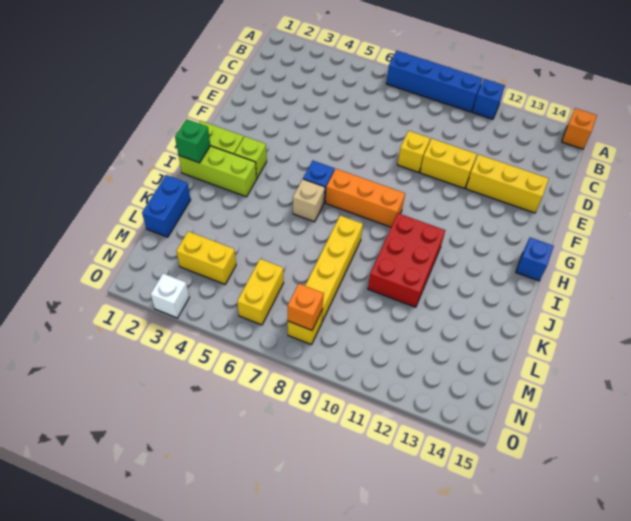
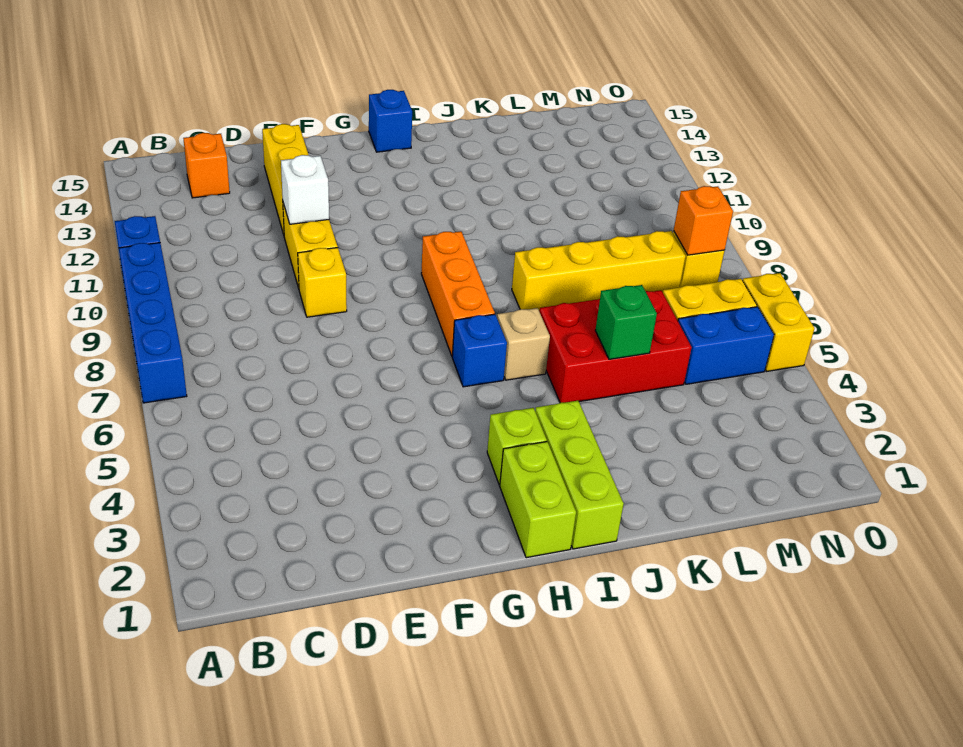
orange 1x1 brick [562,108,597,149] -> orange 1x1 brick moved to [183,133,230,198]
green 1x1 brick [175,119,210,163] -> green 1x1 brick moved to [595,285,657,359]
red 2x3 brick [368,213,445,307] -> red 2x3 brick moved to [539,290,692,403]
blue 1x2 brick [142,175,191,237] -> blue 1x2 brick moved to [678,307,774,384]
yellow 1x2 brick [176,231,236,284] -> yellow 1x2 brick moved to [743,273,814,372]
white 1x1 brick [151,273,189,318] -> white 1x1 brick moved to [281,155,329,224]

